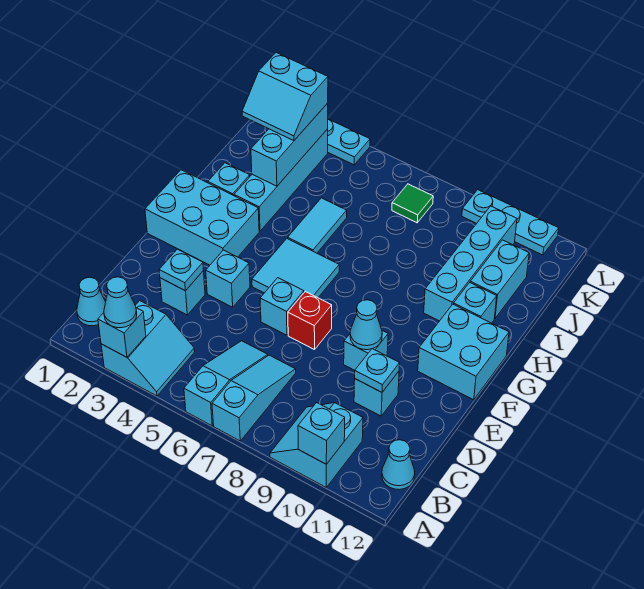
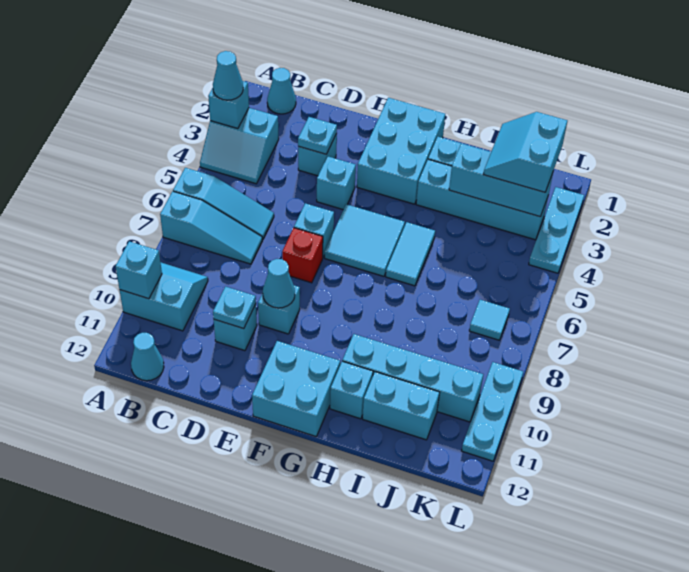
cyan 1x2 tile [288,198,347,253] -> cyan 1x2 tile turned to [386,222,435,286]
green 1x1 tile [392,184,433,223] -> cyan 1x1 tile [469,300,510,340]

